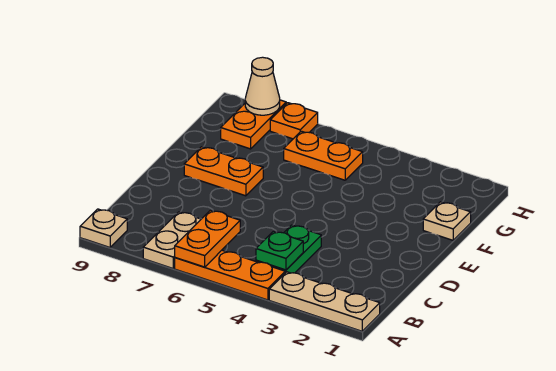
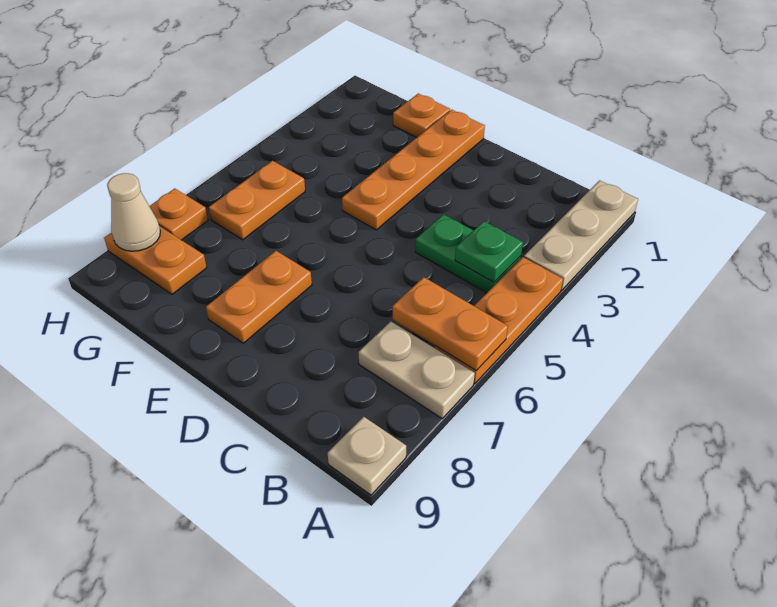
none -> orange 1x4 plate [342,110,485,230]
tan 1x1 plate [423,202,471,240] -> orange 1x1 plate [393,94,450,138]

